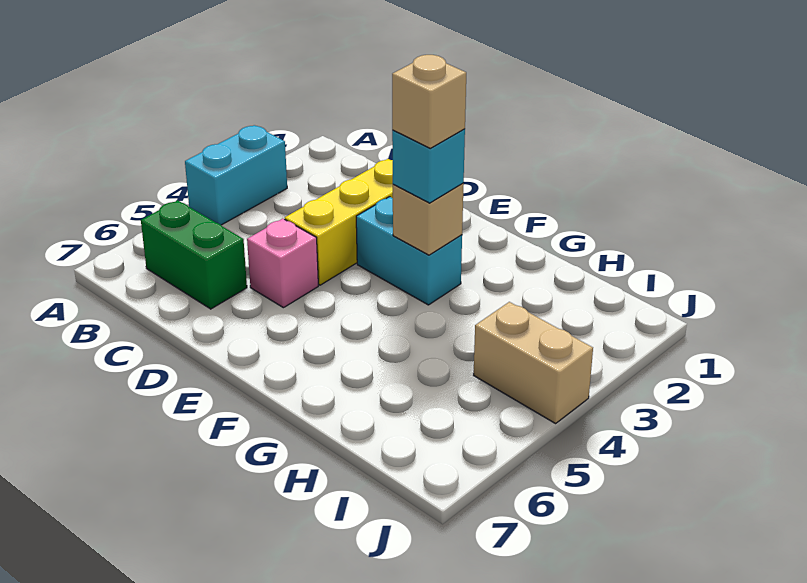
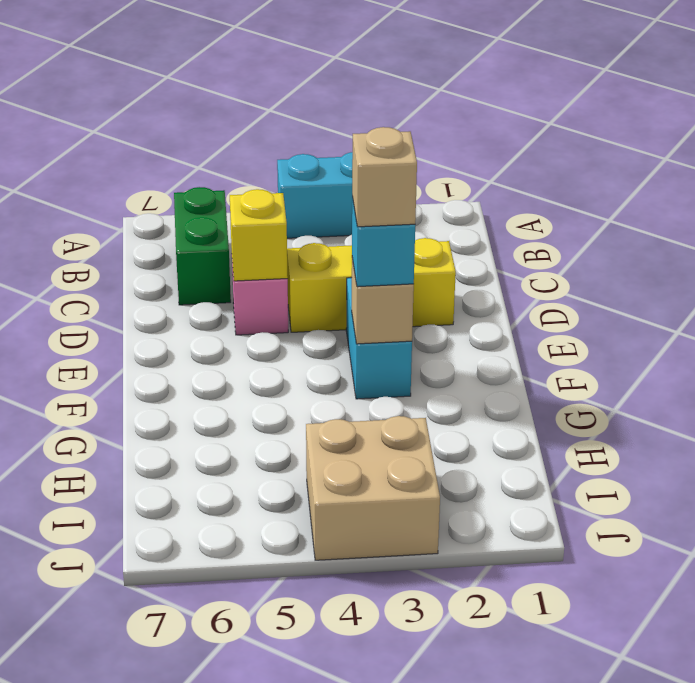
none -> yellow 1x1 brick [230,189,288,281]
tan 1x2 brick [474,302,593,423] -> tan 2x2 brick [306,416,440,560]

